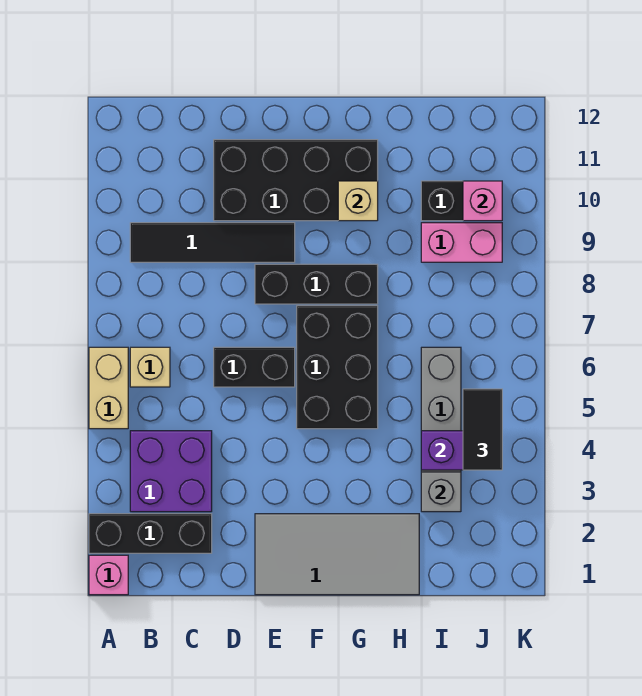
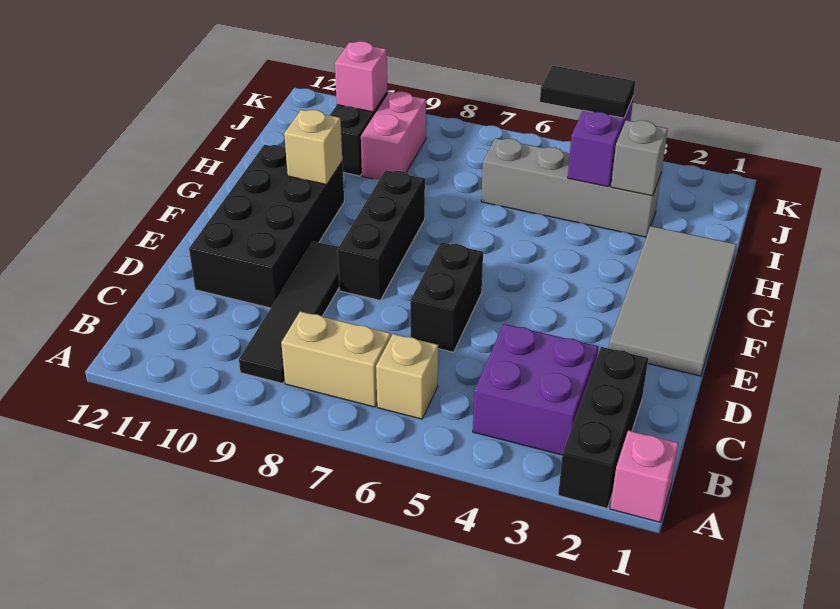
tan 1x2 brick [89,347,128,429] -> tan 1x2 brick moved to [281,311,391,407]
black 2x3 brick [297,306,378,429] -> none

